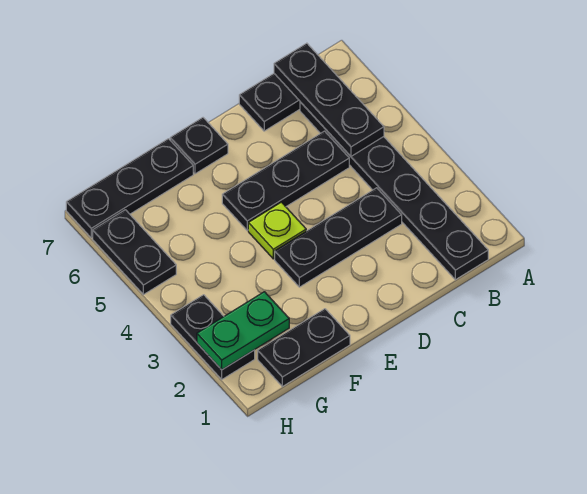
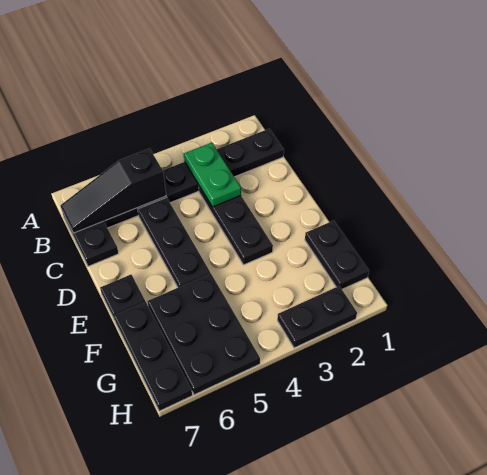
black 1x3 plate [274,43,384,156] -> black 1x3 slope [60,149,166,233]
lime 1x1 plate [248,202,306,259] -> none
green 1x2 plate [197,292,289,370] -> green 1x2 plate moved to [184,143,241,207]
black 1x2 plate [93,210,176,295] -> black 2x3 plate [148,273,260,395]

